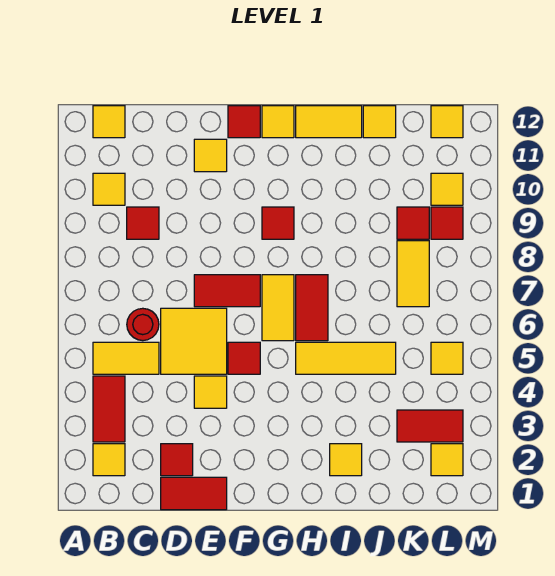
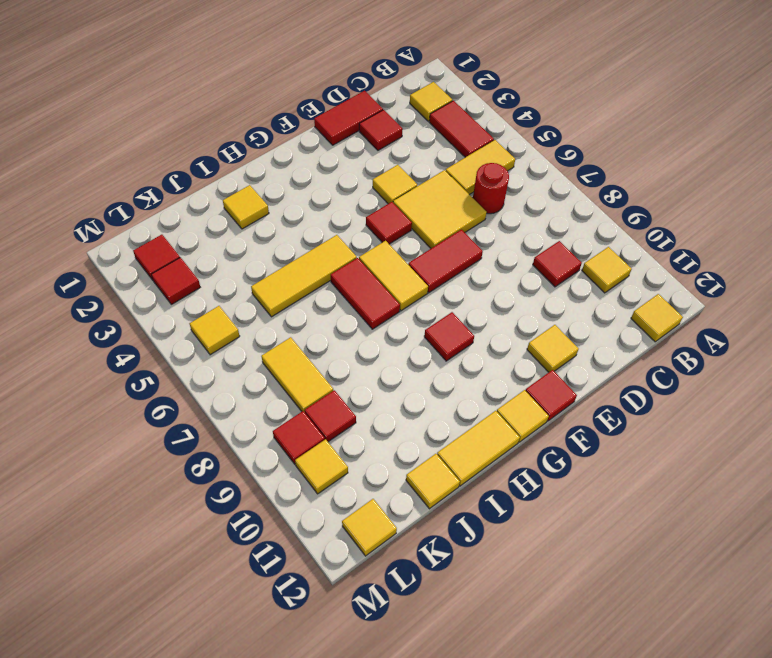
red 1x2 tile [397,410,463,442] -> red 1x1 tile [151,258,200,304]
yellow 1x1 tile [431,444,463,476] -> red 1x1 tile [133,235,180,280]

